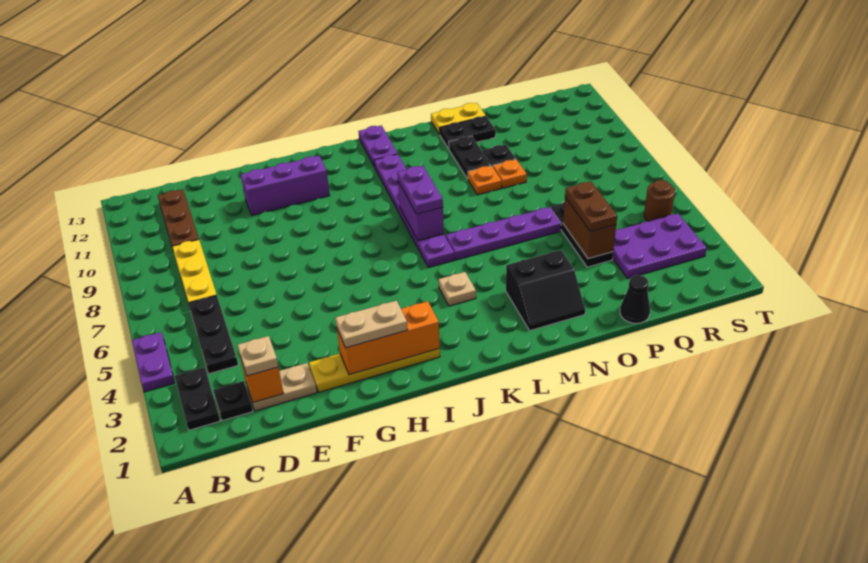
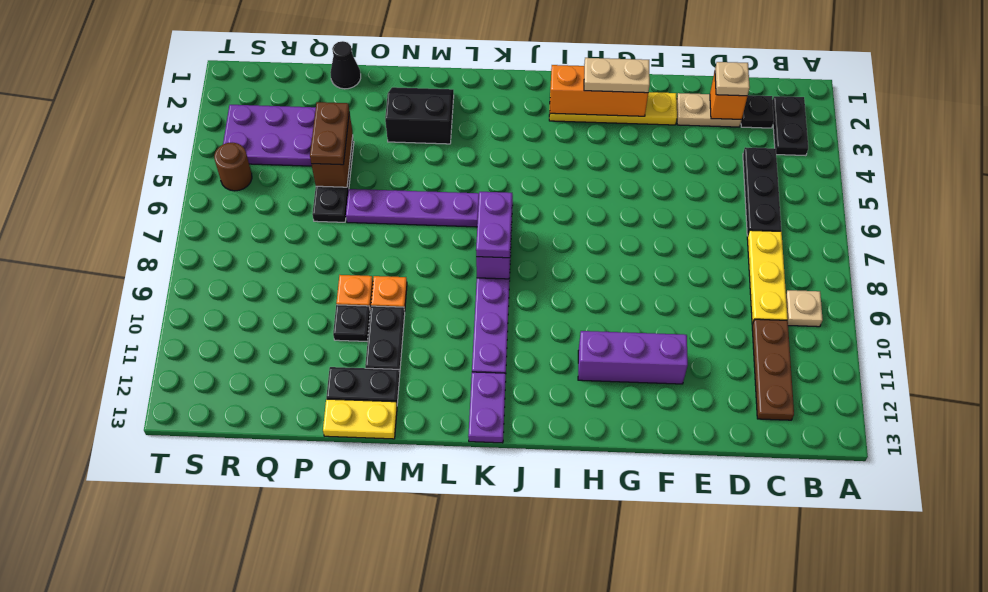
purple 1x2 plate [132,332,175,392] -> none
tan 1x1 plate [439,272,476,306] -> tan 1x1 plate moved to [786,290,823,327]

